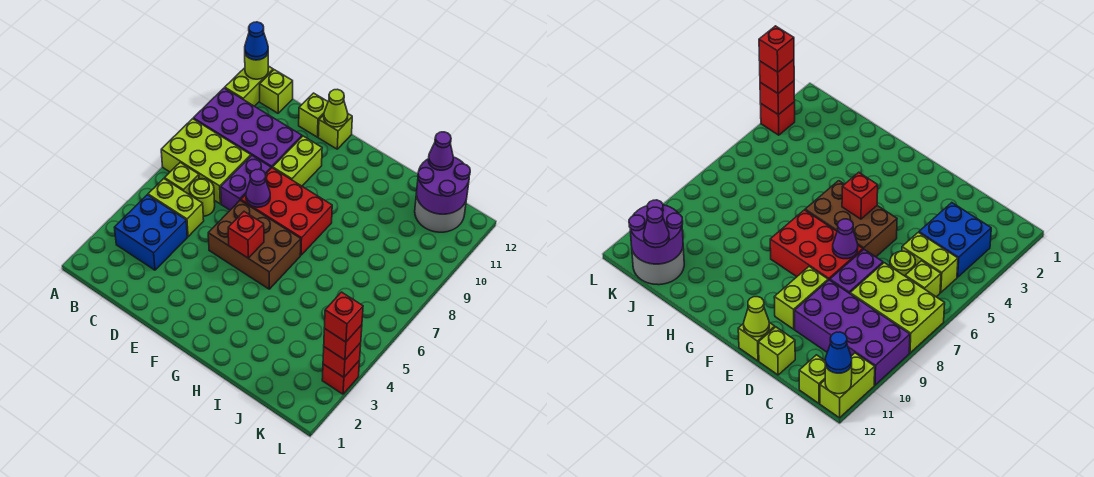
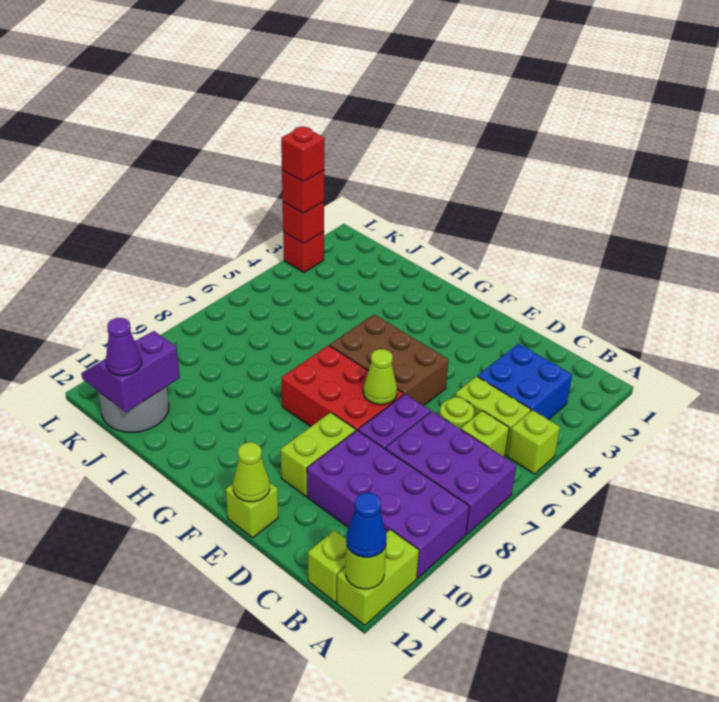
lime 2x3 brick [161,119,251,204] -> purple 2x3 brick [385,411,516,534]
lime 1x1 brick [299,93,328,137] -> lime 1x1 brick moved to [507,410,560,474]
purple 1x1 cone [246,169,270,207] -> lime 1x1 cone [363,349,397,405]
red 1x1 brick [228,212,264,258] -> none
purple 2x2 round brick [416,157,470,214] -> purple 2x2 slope [81,331,180,412]

